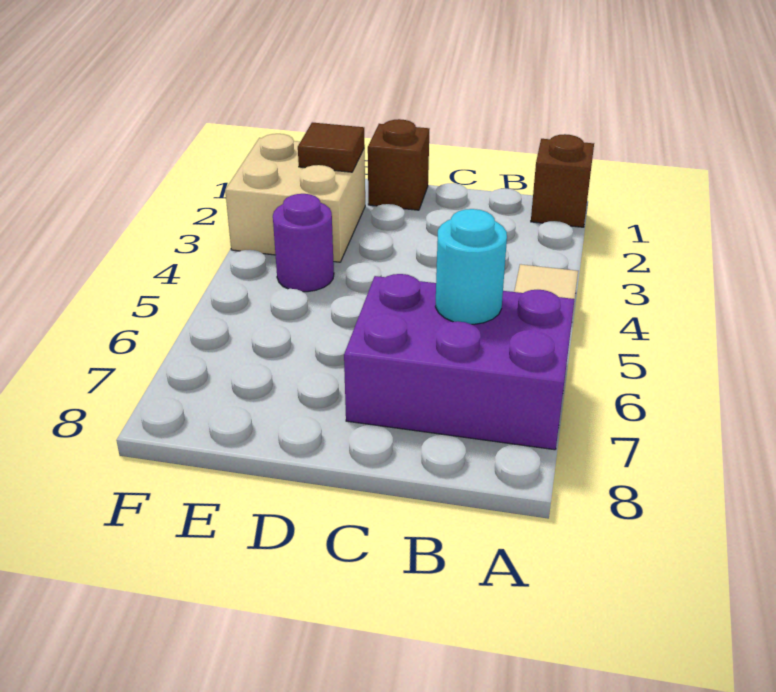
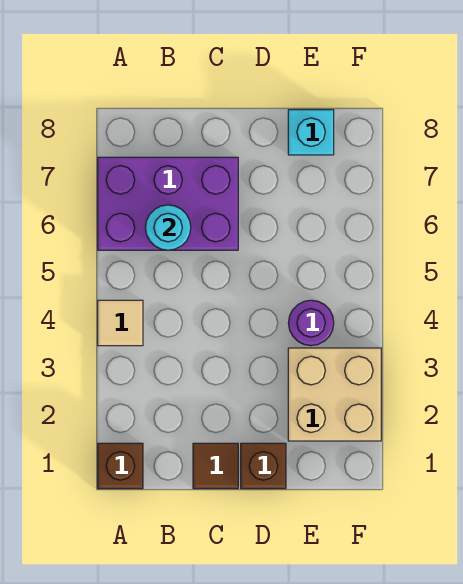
brown 1x1 tile [298,123,365,172] -> brown 1x1 tile moved to [193,443,238,489]
none -> cyan 1x1 brick [288,110,334,155]

